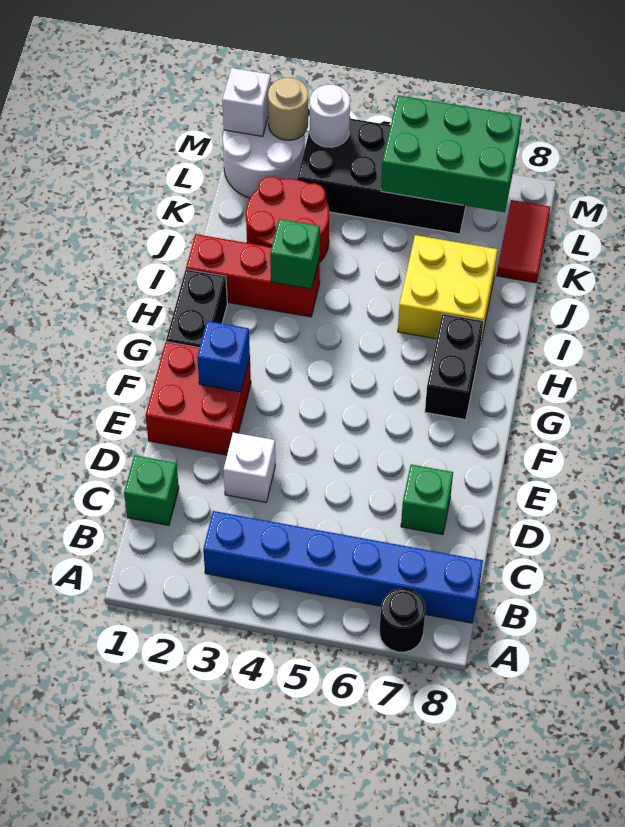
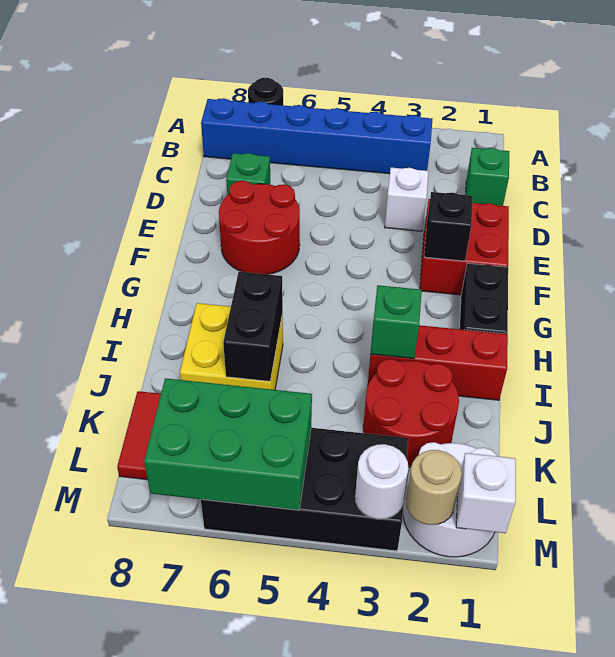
none -> red 2x2 round brick [219,181,300,274]
blue 1x1 brick [197,321,250,392] -> black 1x1 brick [424,192,473,261]
black 1x2 brick [425,314,483,420] -> black 1x2 brick moved to [223,272,283,381]

